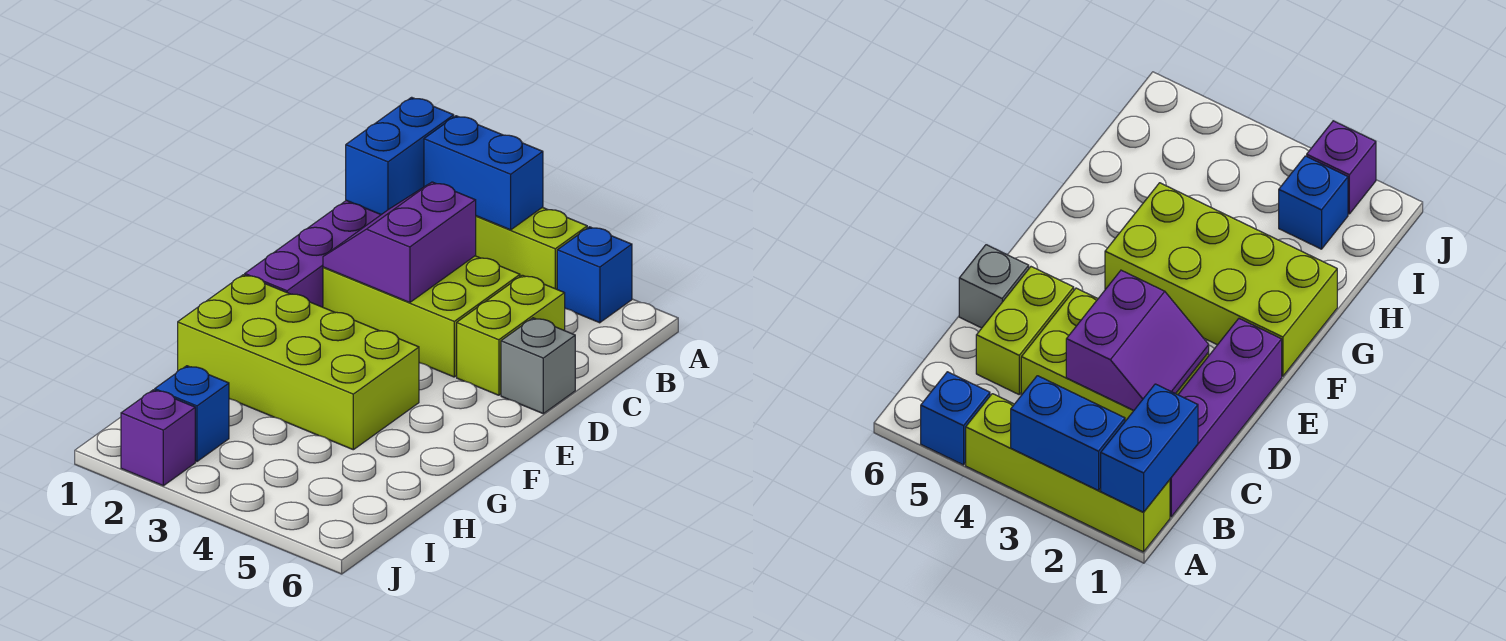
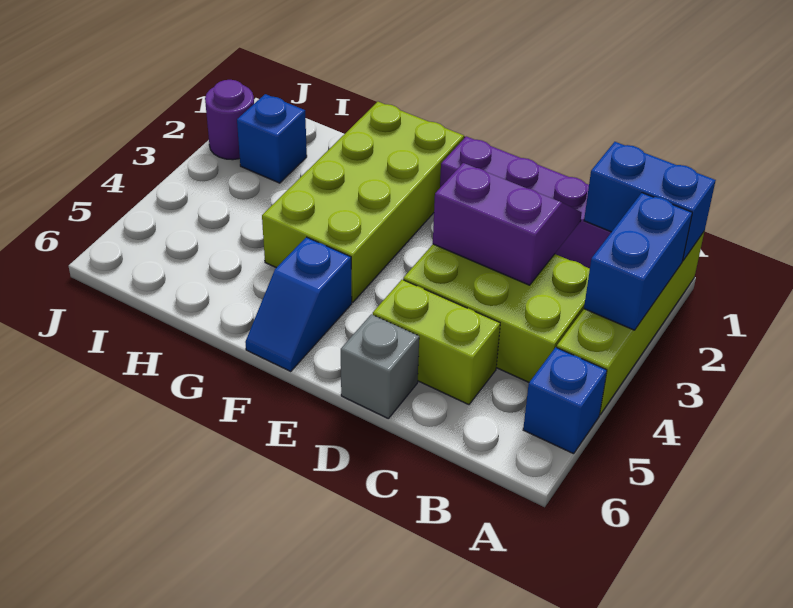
lime 2x3 brick [323,256,520,377] -> lime 2x3 brick turned to [403,244,590,382]
none -> blue 1x2 slope [245,237,352,371]
purple 1x1 brick [121,390,195,486] -> purple 1x1 round brick [205,80,254,160]

